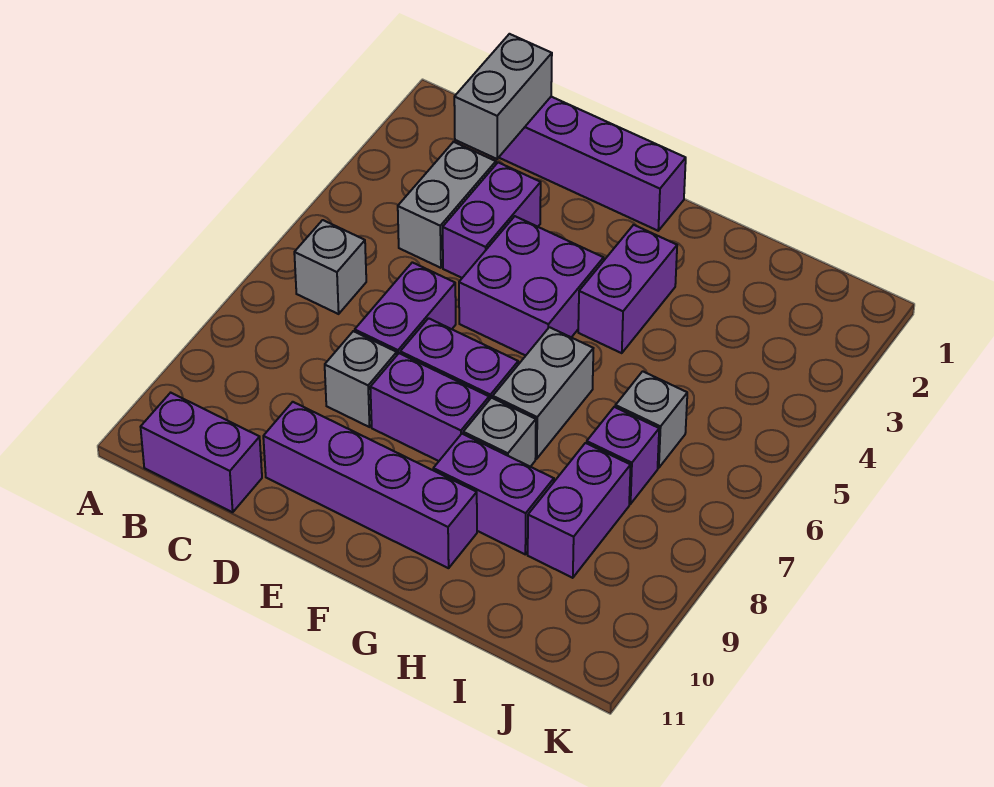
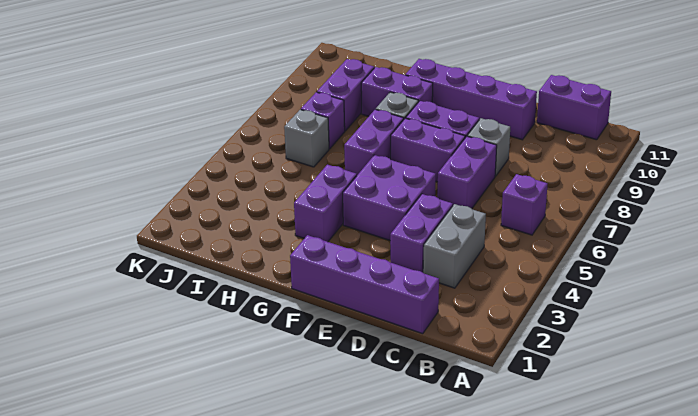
grey 1x1 brick [294,220,366,314] -> purple 1x1 brick [501,174,548,235]
grey 1x2 brick [454,34,552,159] -> none
grey 1x2 brick [493,327,593,459] -> purple 1x2 brick [344,109,404,175]

